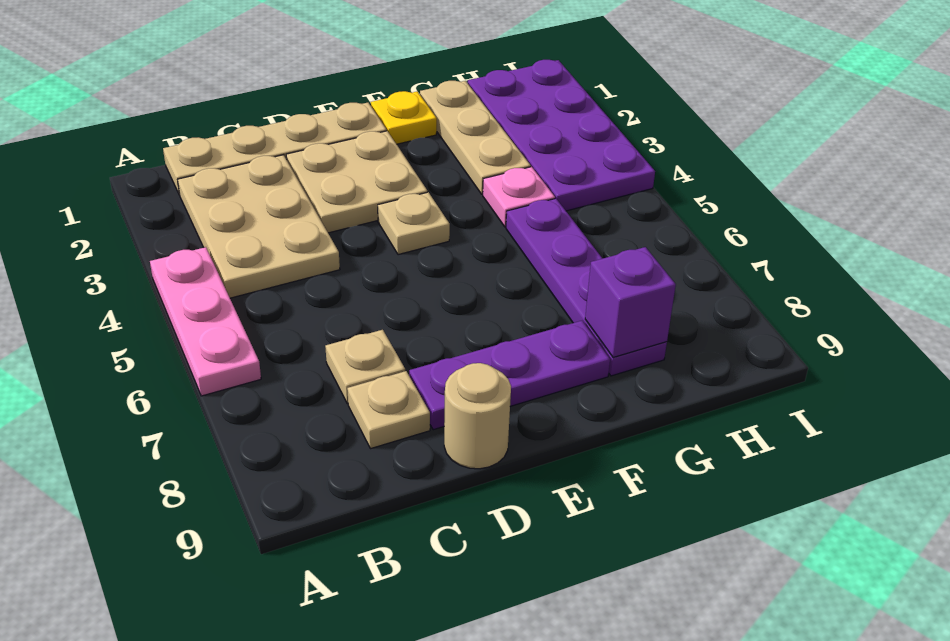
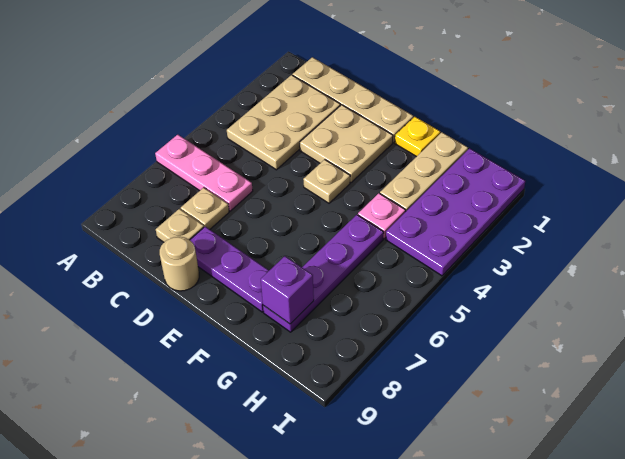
pink 1x3 plate [150,247,261,396] -> pink 1x3 plate turned to [155,135,253,211]

